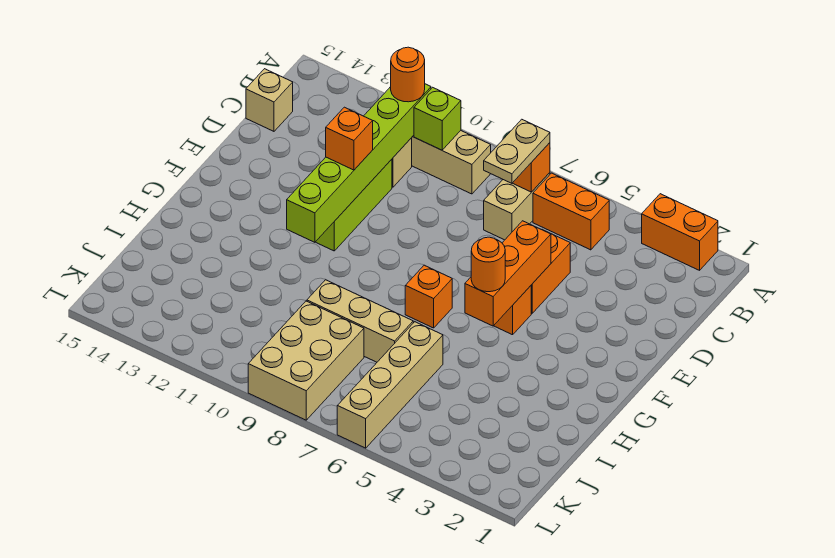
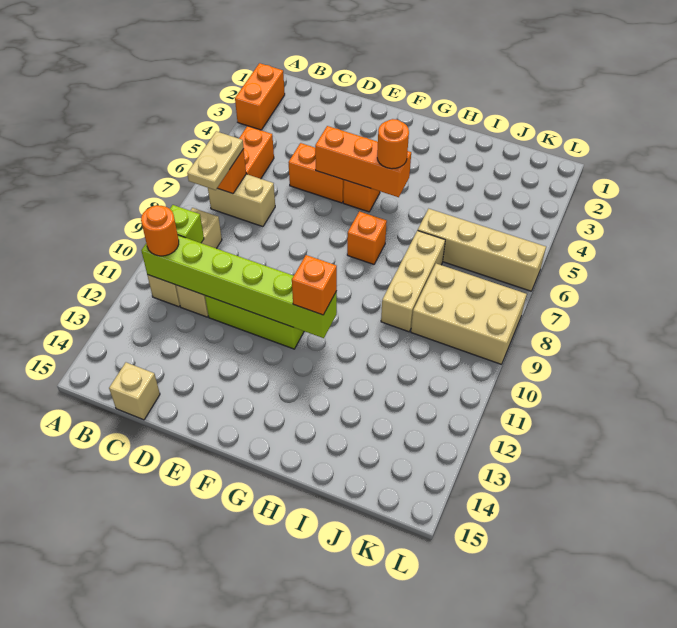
tan 1x2 plate [484,119,550,183] -> tan 1x2 plate turned to [187,131,244,190]
orange 1x1 brick [326,107,373,170] -> orange 1x1 brick moved to [292,255,337,315]

